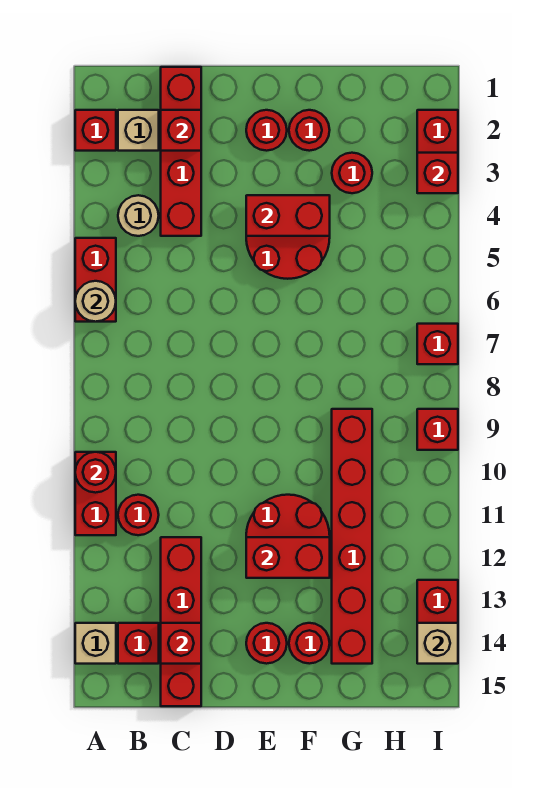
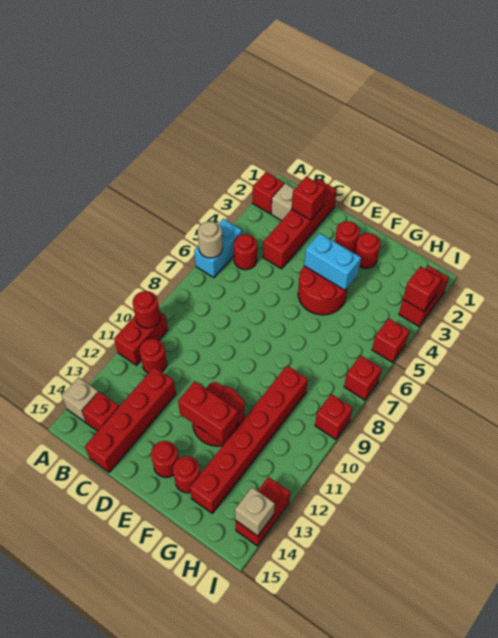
red 1x2 brick [75,238,116,322] -> cyan 1x2 brick [194,219,242,278]
tan 1x1 round brick [118,195,159,236] -> none
red 1x1 brick [161,623,201,664] -> red 1x1 brick moved to [372,318,409,363]
red 1x2 brick [246,195,330,236] -> cyan 1x2 brick [304,233,361,290]
red 1x1 round brick [332,153,372,193] -> red 1x1 round brick moved to [234,234,257,270]

